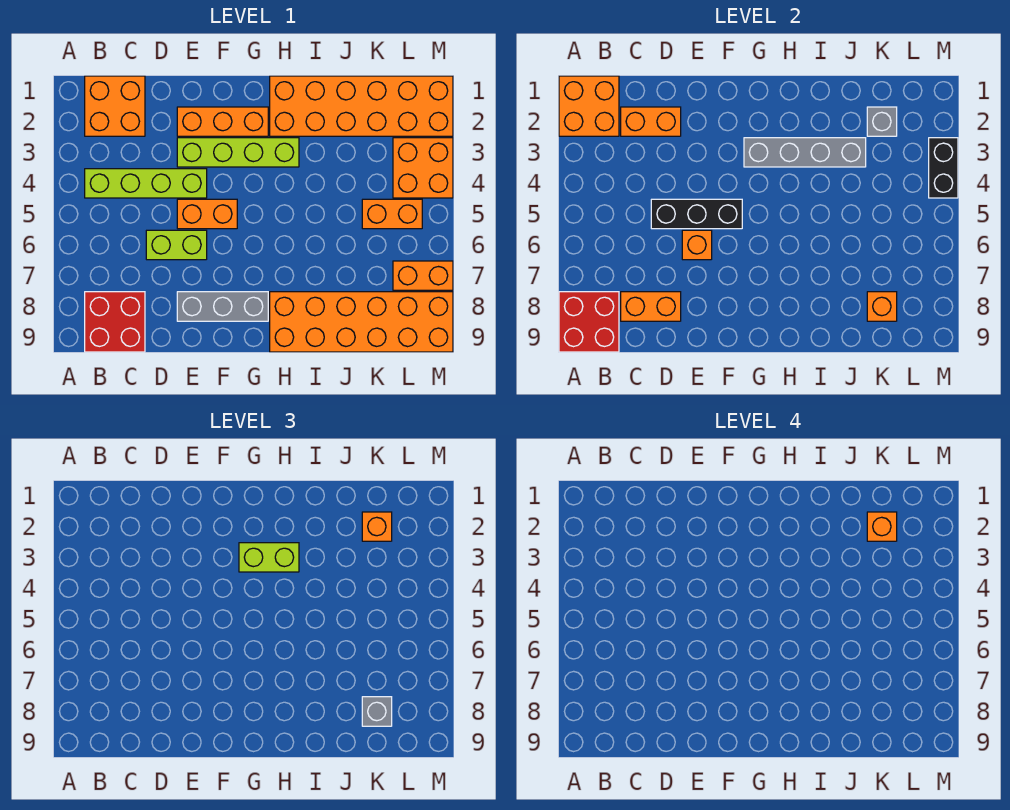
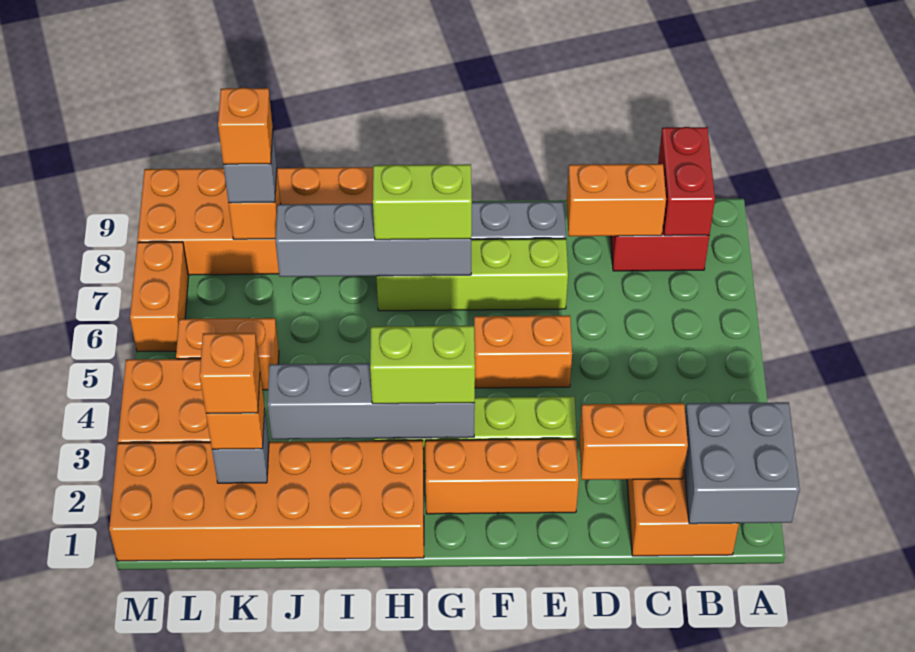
orange 2x2 brick [559,76,619,136] -> grey 2x2 brick [684,402,800,524]
red 2x2 brick [559,292,619,352] -> red 1x2 brick [658,127,715,236]
lime 1x4 brick [85,169,207,198] -> lime 1x4 brick moved to [377,239,568,311]
black 1x3 brick [651,199,742,229] -> none
lime 1x2 brick [146,230,207,260] -> lime 1x2 brick moved to [373,164,472,240]
orange 1x1 brick [682,230,712,260] -> orange 1x1 brick moved to [218,88,273,164]
none -> grey 1x4 brick [275,204,471,277]
orange 1x2 brick [393,261,453,290] -> orange 1x2 brick turned to [130,242,189,352]
black 1x2 brick [929,138,958,198] -> none

